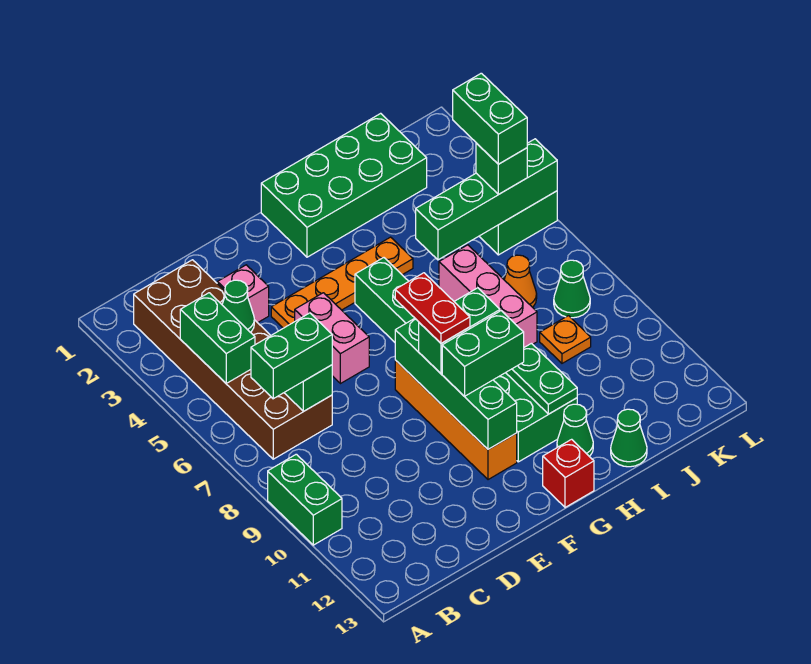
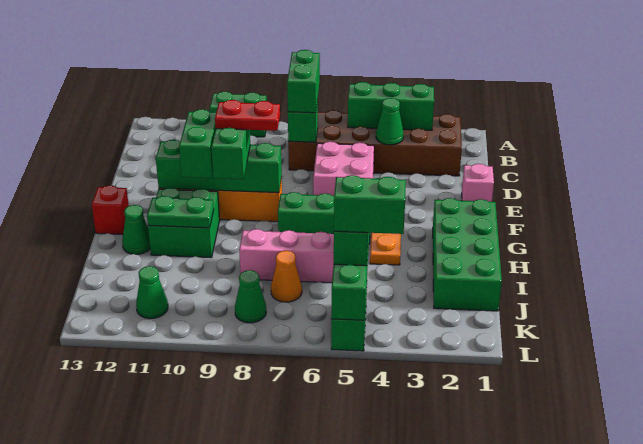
green 1x2 brick [180,293,255,383] -> green 1x3 brick [348,82,434,130]
pink 1x1 brick [217,265,269,323] -> pink 1x1 brick moved to [462,164,494,202]
pink 1x2 brick [295,293,369,384] -> pink 2x2 brick [313,142,374,196]
green 1x1 cone [611,409,647,467] -> green 1x1 cone moved to [136,266,168,319]
orange 1x1 plate [540,316,591,363] -> none

